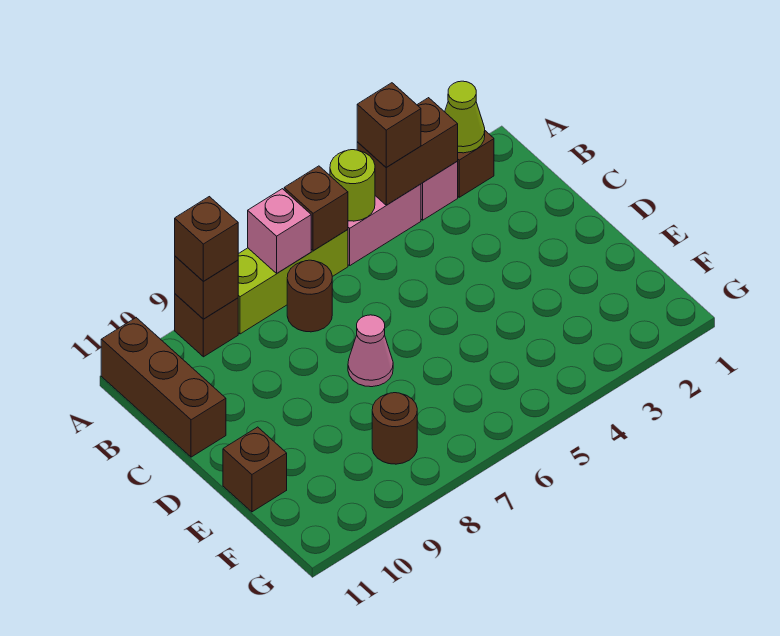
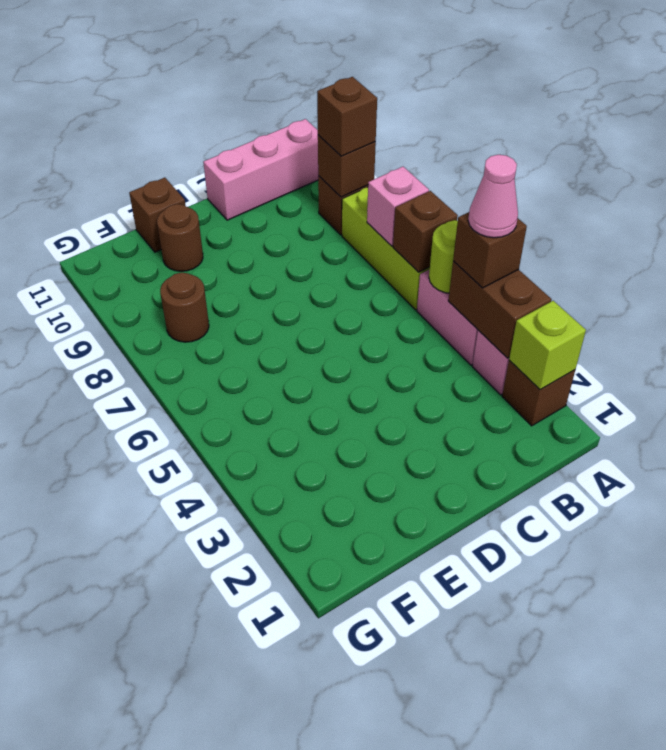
lime 1x1 cone [445,81,485,153] -> lime 1x1 brick [509,301,586,390]
brown 1x3 brick [101,318,226,457] -> pink 1x3 brick [203,119,319,220]
brown 1x1 round brick [287,260,332,332] -> brown 1x1 round brick moved to [157,204,203,271]
pink 1x1 cone [348,315,393,387] -> pink 1x1 cone moved to [468,155,518,238]

